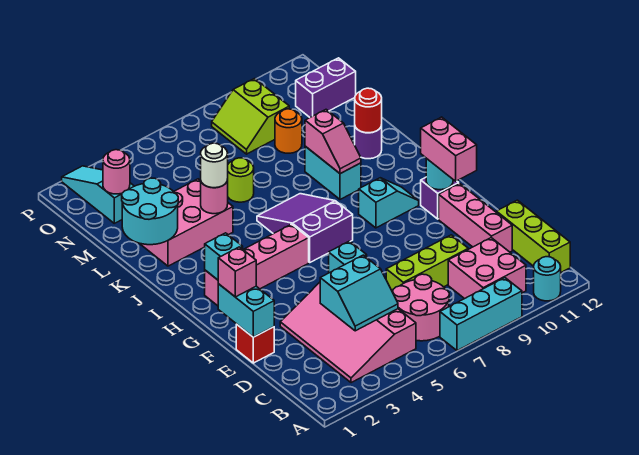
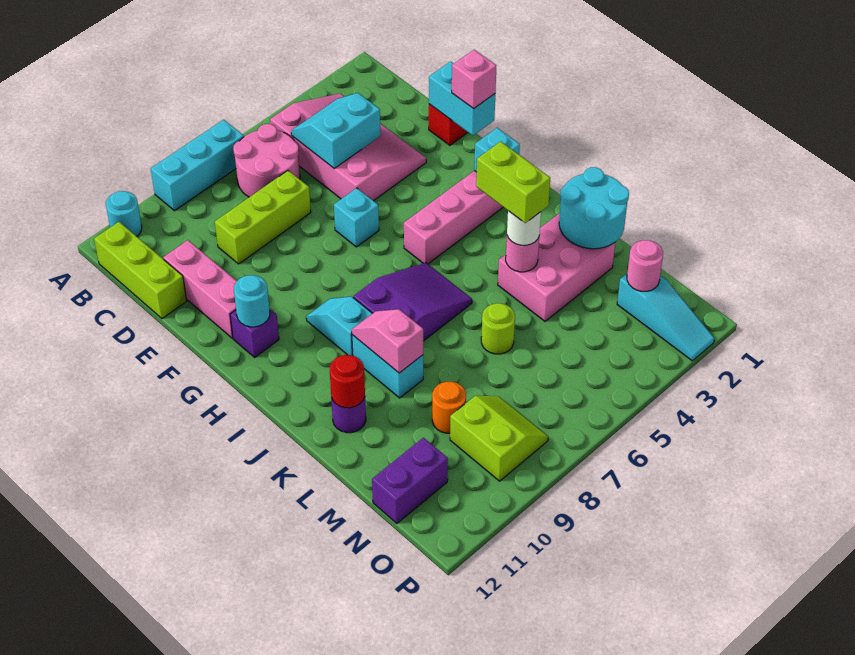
pink 2x2 brick [448,238,526,299] -> none
pink 1x2 brick [421,117,477,181] -> none
purple 2x3 slope [257,194,353,262] -> purple 2x3 slope turned to [353,263,472,341]
cyan 1x2 slope [359,178,419,228] -> cyan 1x2 slope turned to [306,296,373,356]
none -> lime 1x2 brick [476,141,550,223]

